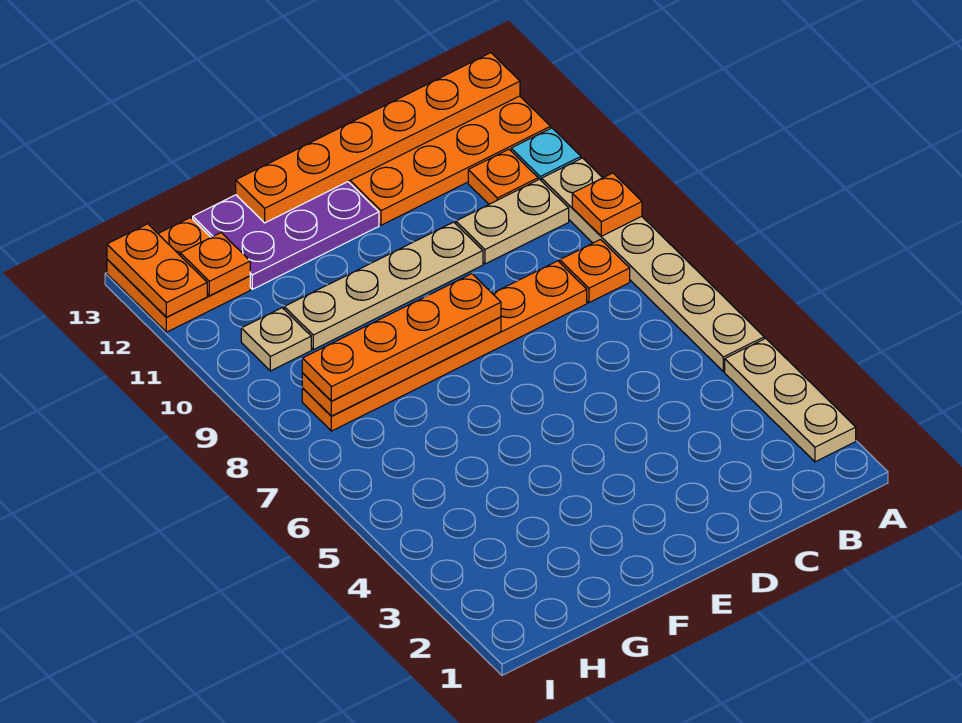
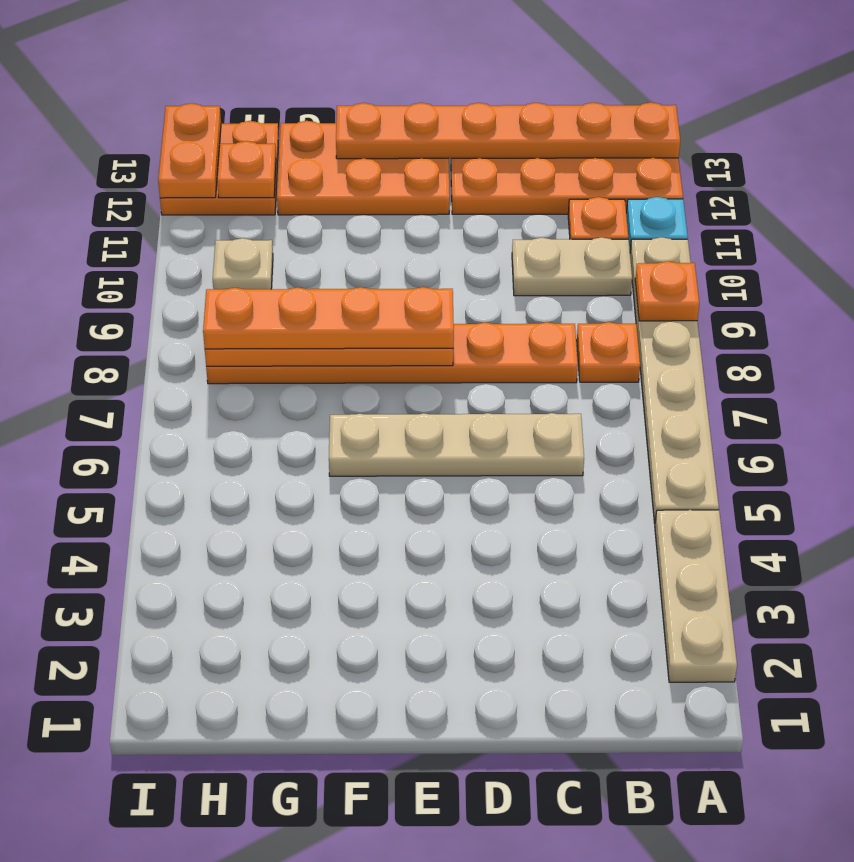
tan 1x4 plate [284,222,483,350] -> tan 1x4 plate moved to [329,413,584,476]
purple 2x3 plate [193,182,379,289] -> orange 2x3 plate [277,121,450,215]

